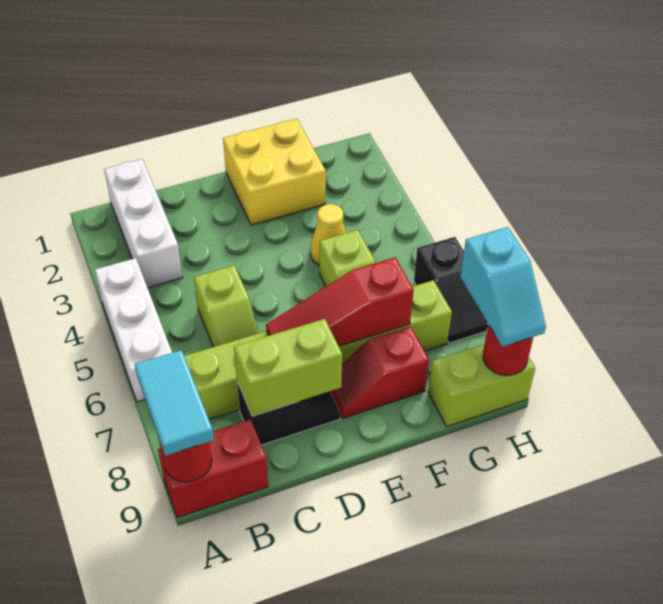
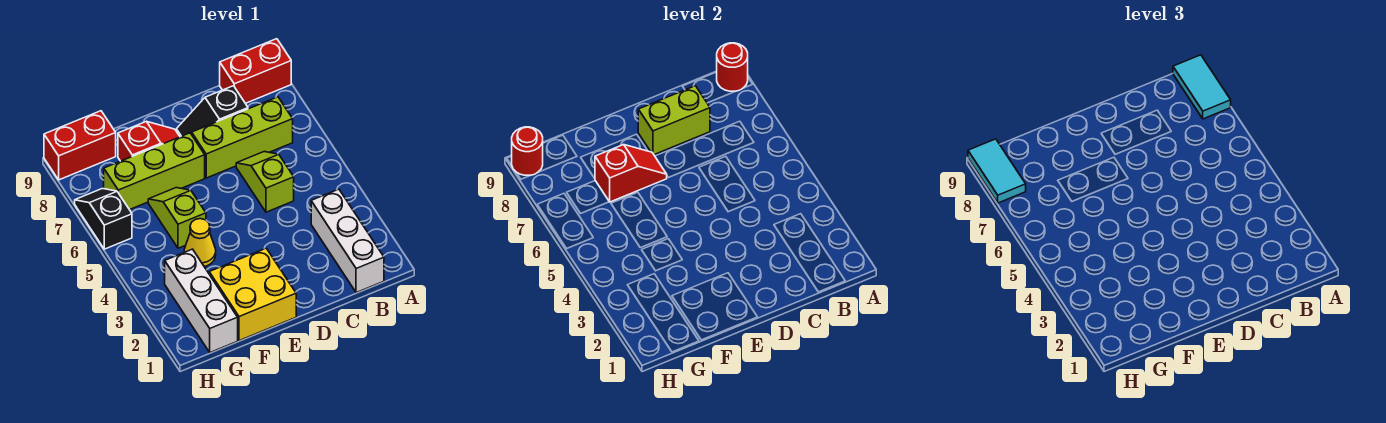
white 1x3 brick [95,258,172,402] -> white 1x3 brick moved to [165,249,238,352]
red 1x3 slope [266,257,414,346] -> red 1x2 slope [595,145,667,202]
lime 1x2 brick [428,344,535,426] -> red 1x2 brick [44,111,116,180]
cyan 1x2 slope [460,227,546,347] -> cyan 1x2 tile [968,139,1026,203]

